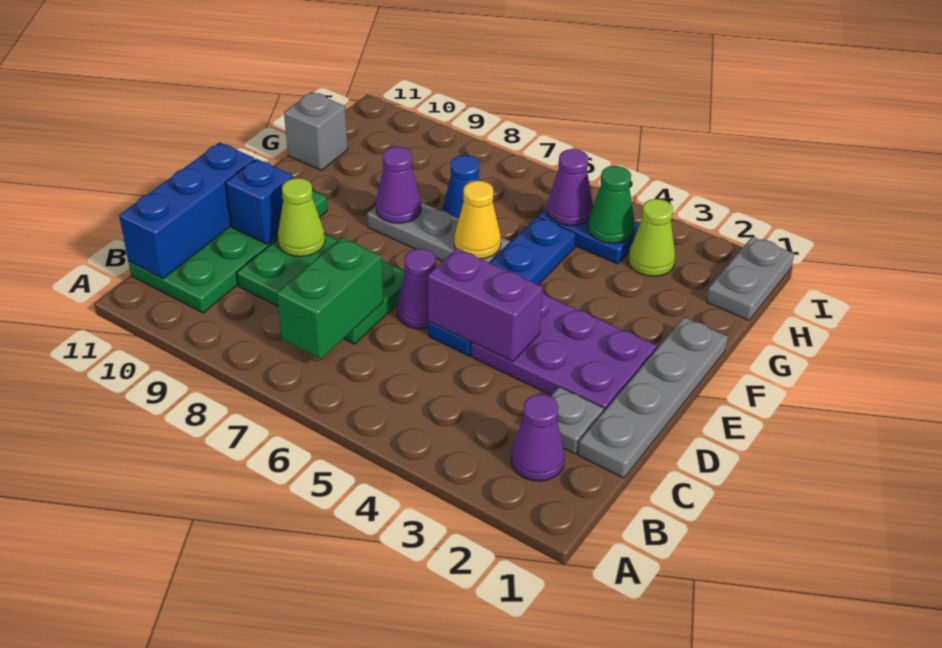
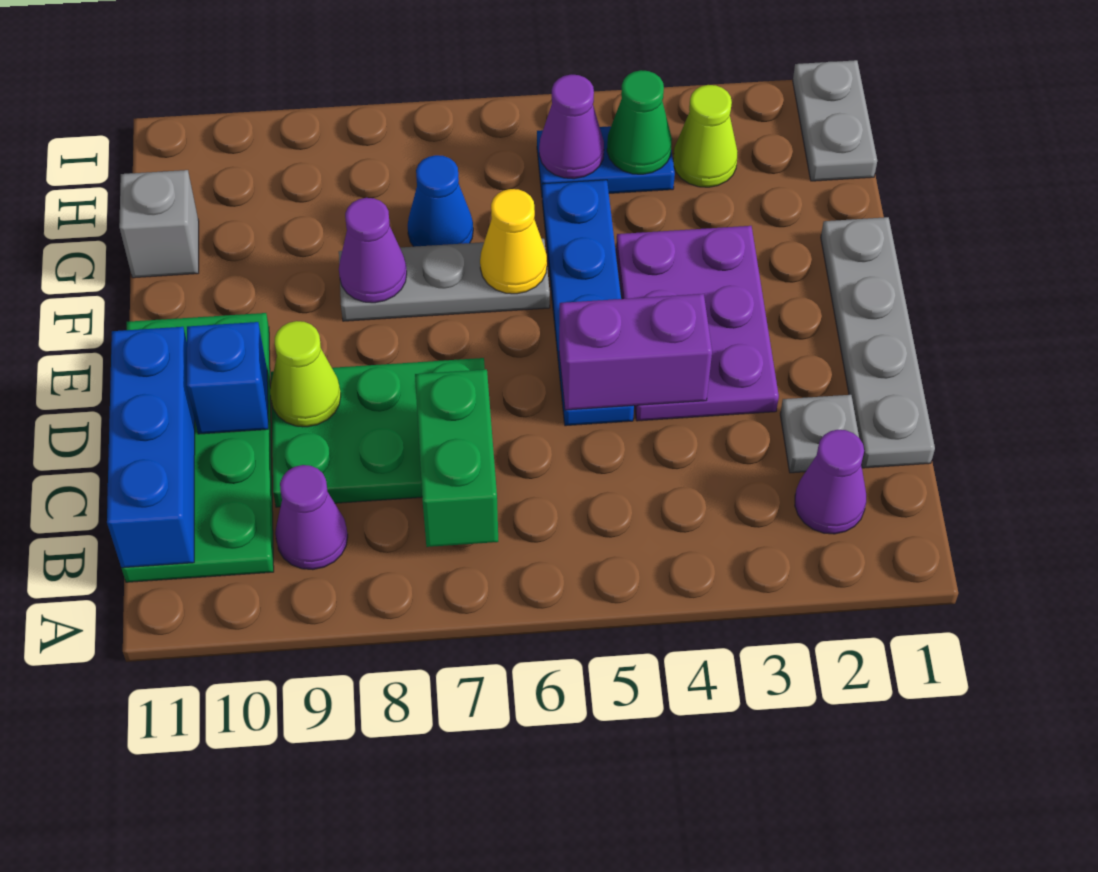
purple 2x3 plate [471,293,657,411] -> purple 2x3 plate turned to [616,226,779,421]
purple 1x1 cone [397,249,436,329] -> purple 1x1 cone moved to [275,465,348,570]

